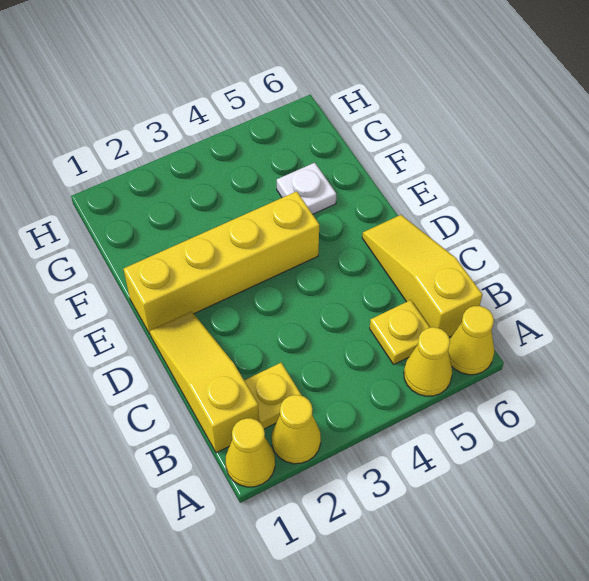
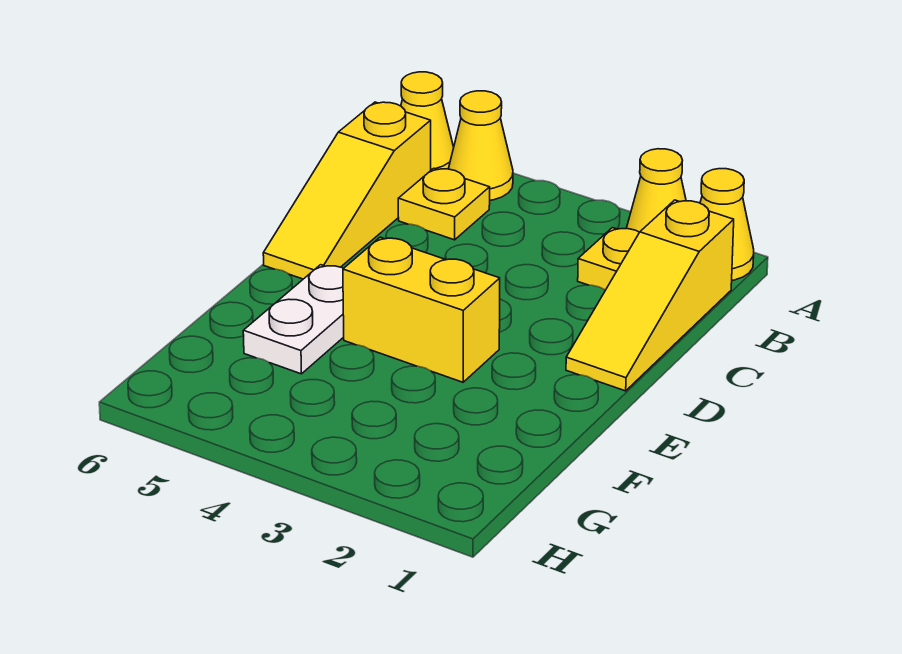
yellow 1x4 brick [124,191,319,334] -> yellow 1x2 brick [343,237,500,382]
white 1x1 plate [277,163,336,214] -> white 1x2 plate [243,265,344,374]

